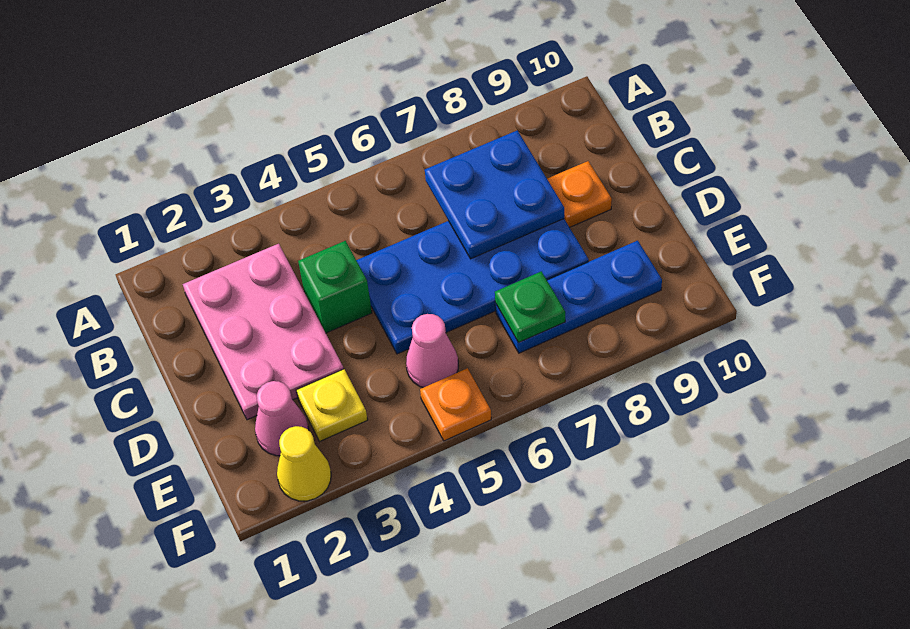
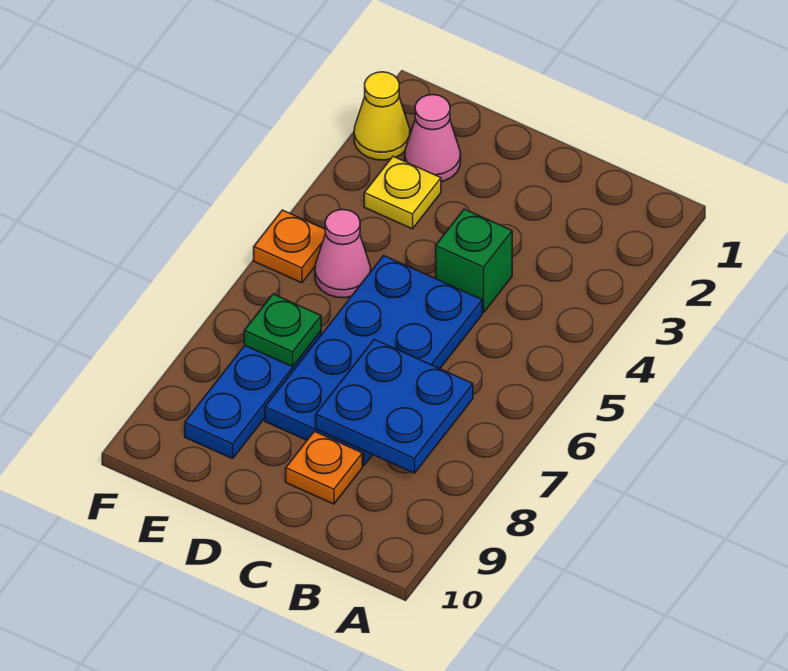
pink 2x3 plate [183,244,343,420] -> none

